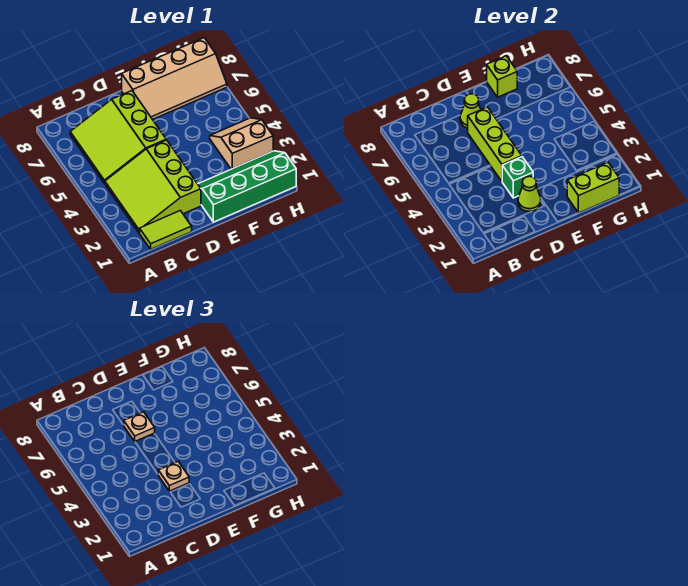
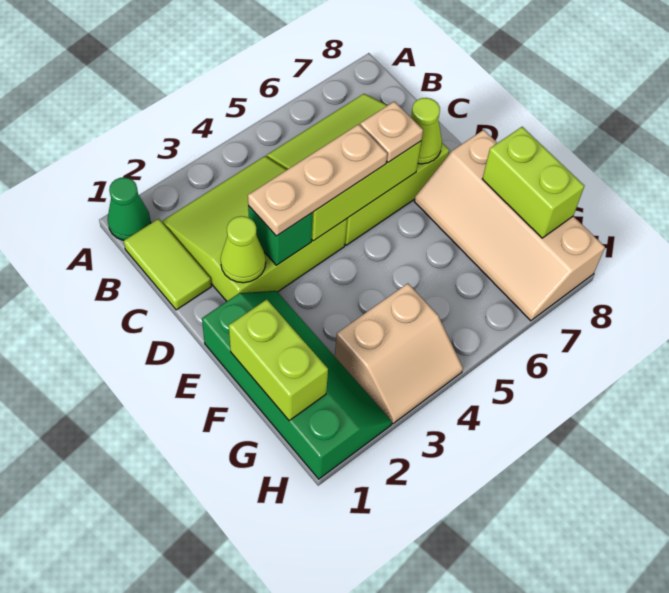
none -> green 1x1 cone [108,177,151,240]
tan 1x1 plate [158,462,189,491] -> tan 1x3 plate [248,124,387,236]
lime 1x1 brick [487,56,517,97] -> lime 1x2 brick [482,127,584,238]
tan 2x2 slope [210,118,273,169] -> tan 2x2 slope turned to [335,283,463,424]

